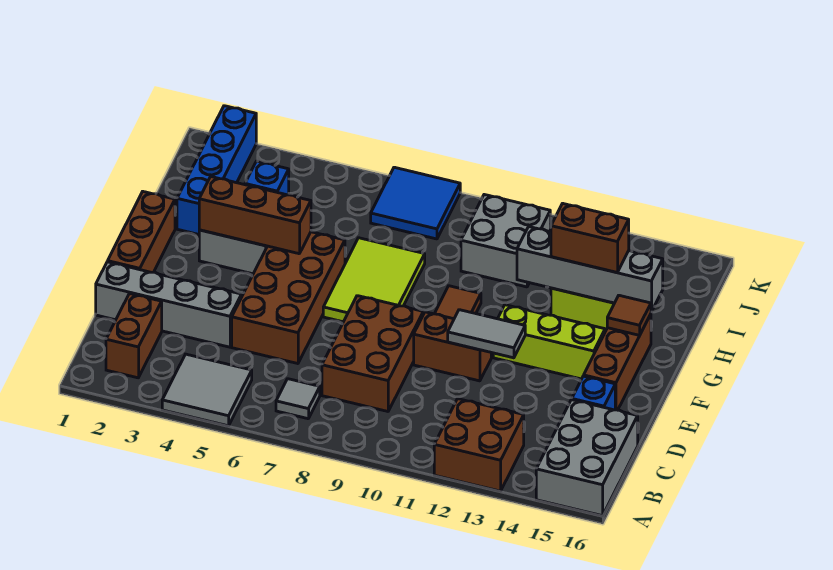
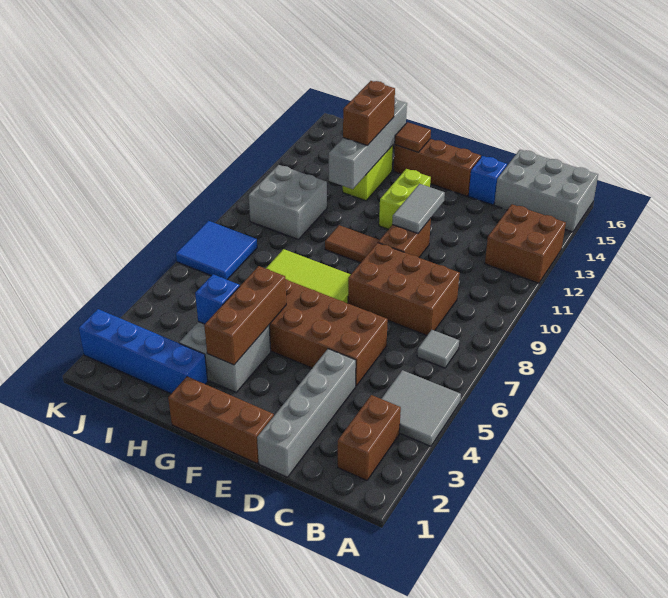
brown 1x2 brick [106,294,162,378] -> brown 1x2 brick turned to [338,395,401,480]
lime 1x3 brick [493,305,605,379] -> lime 1x2 brick [379,169,431,229]

